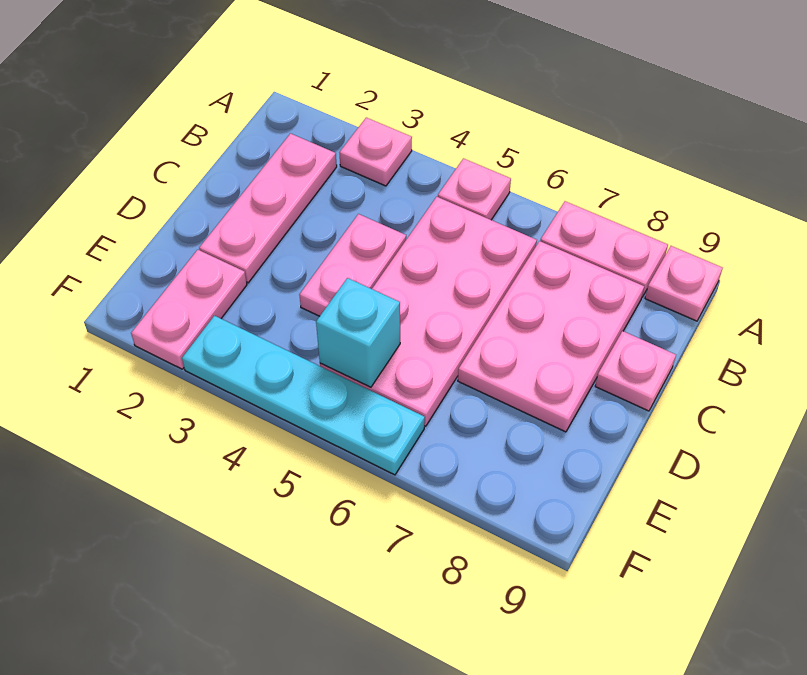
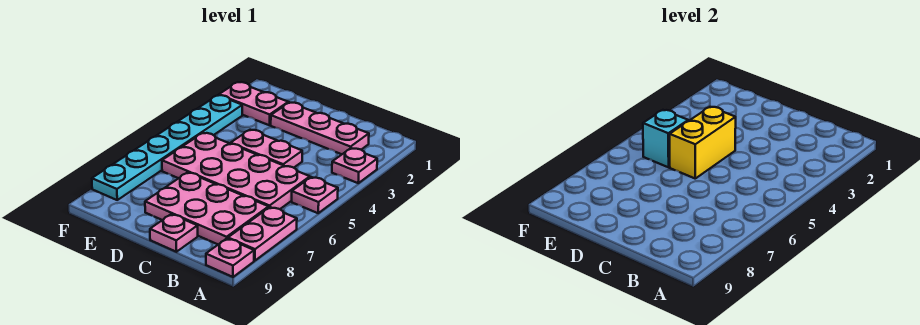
none -> yellow 1x2 brick [670,107,736,178]
cyan 1x4 plate [182,316,425,475] -> cyan 1x6 plate [92,95,242,200]

